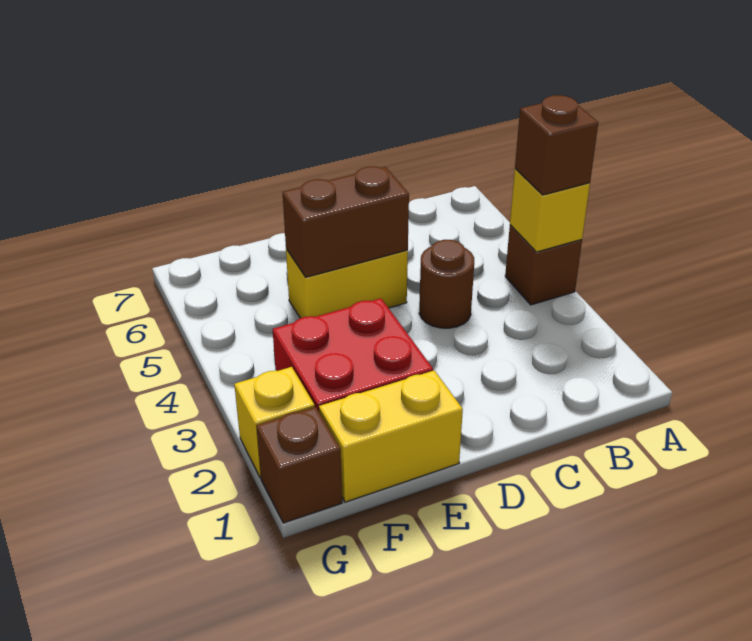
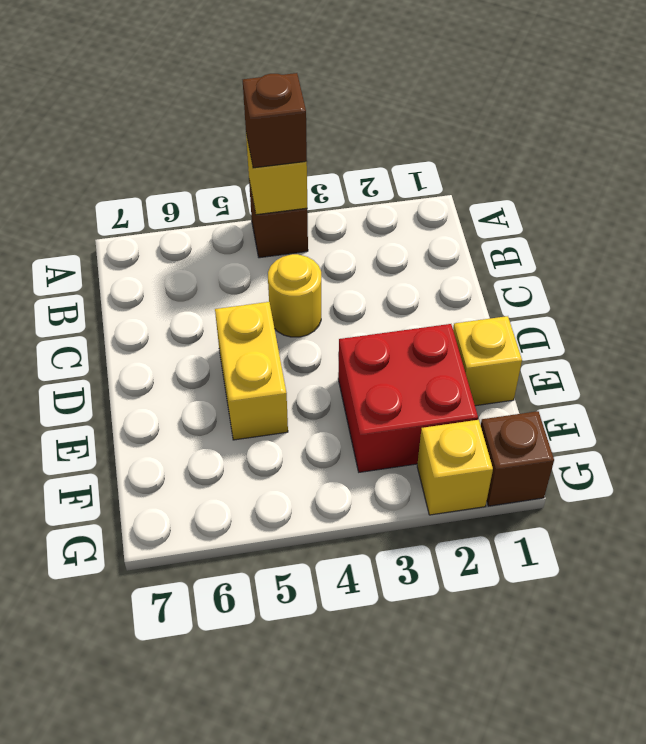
brown 1x1 round brick [419,240,474,328] -> yellow 1x1 round brick [268,254,321,337]
brown 1x2 brick [283,166,409,277] -> none
yellow 1x2 brick [319,371,463,502] -> yellow 1x1 brick [453,316,522,406]

